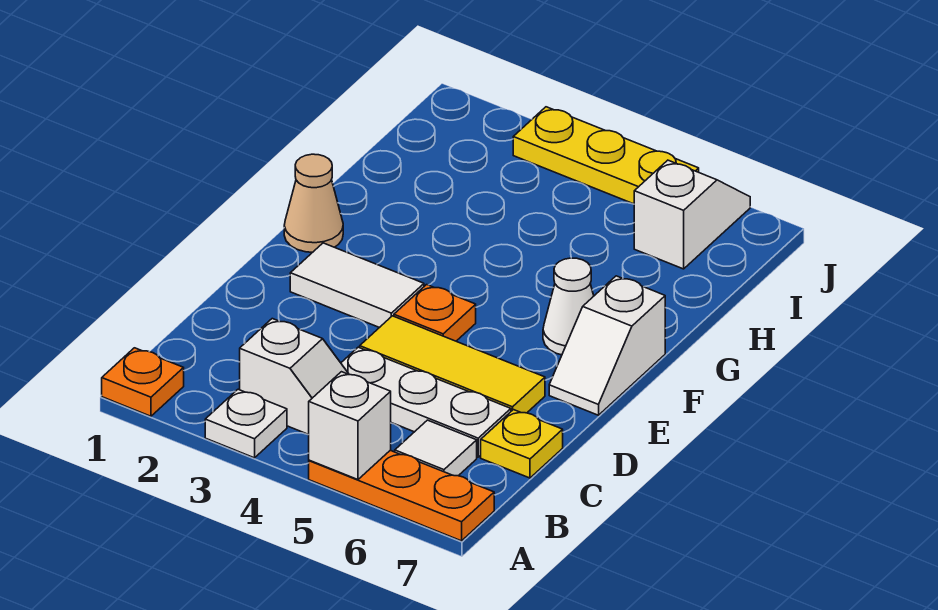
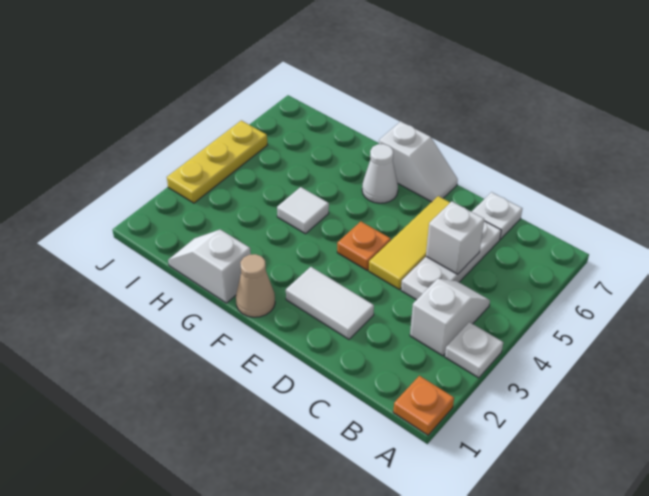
orange 1x3 plate [309,450,494,541] -> none
white 1x1 brick [309,372,391,480] -> white 1x1 brick moved to [426,202,484,274]
white 1x1 tile [395,420,477,476] -> white 1x1 tile moved to [277,187,329,234]
yellow 1x1 plate [481,410,563,478] -> white 1x1 plate [472,192,522,239]
white 1x2 tile [290,243,424,328] -> white 1x2 tile turned to [286,267,374,339]
white 1x2 slope [634,160,750,269] -> white 1x2 slope moved to [168,229,251,303]

